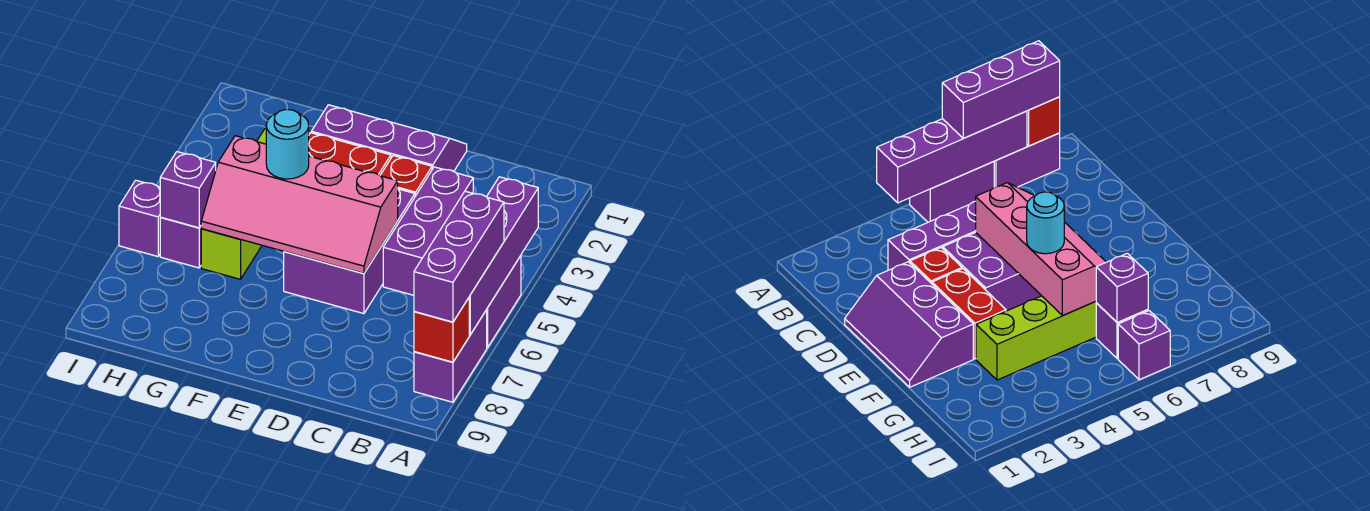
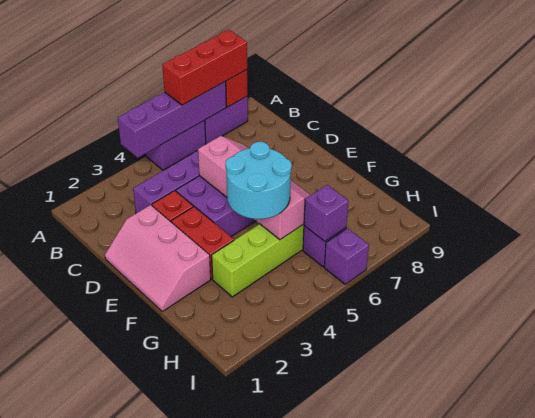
purple 1x3 brick [414,191,504,322] -> red 1x3 brick [162,30,247,105]
purple 2x3 slope [311,105,467,171] -> pink 2x3 slope [105,205,211,311]
cyan 1x1 round brick [266,109,309,179] -> cyan 2x2 round brick [225,142,292,219]

